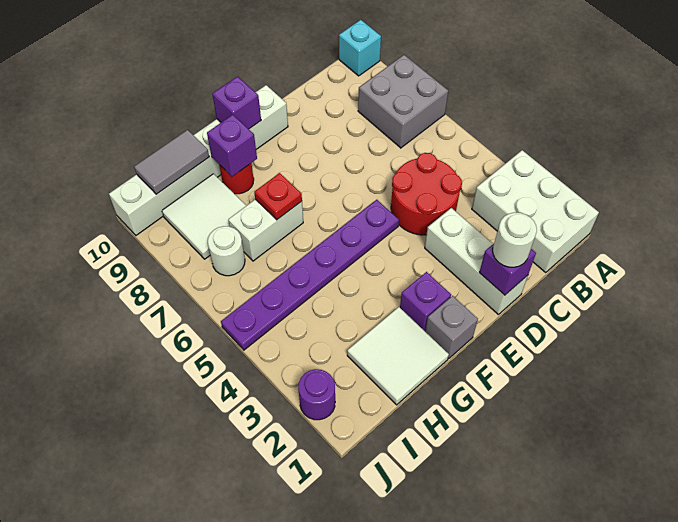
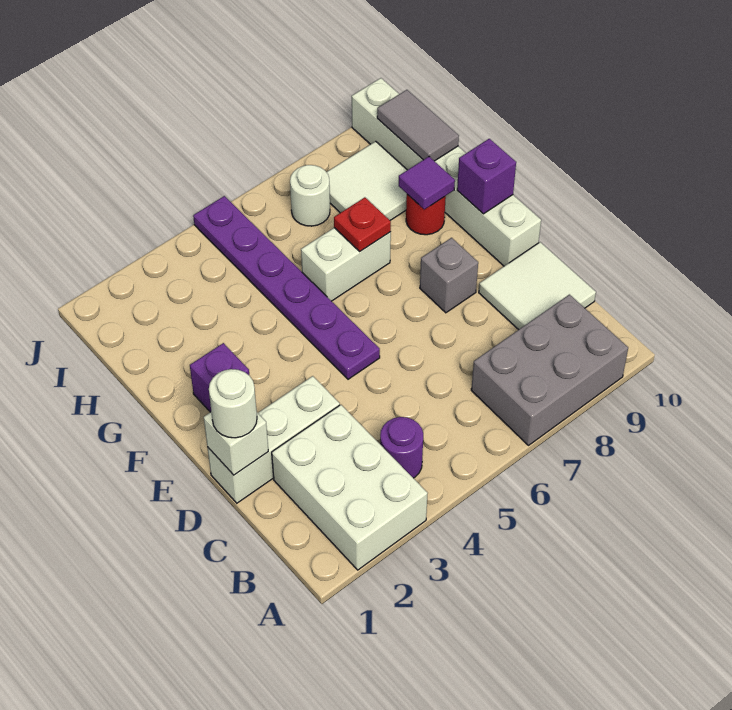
white 2x3 brick [472,150,599,273] -> white 2x3 brick turned to [272,405,428,570]
grey 2x2 brick [358,55,448,148] -> grey 2x3 brick [471,295,628,445]
cyan 1x1 brick [339,20,381,76] -> none
red 2x2 round brick [391,153,462,235] -> none
purple 1x1 brick [479,244,536,295] -> white 1x1 brick [204,412,268,475]
grey 1x1 brick [425,296,478,359] -> grey 1x1 brick moved to [420,238,478,313]
white 2x2 tile [347,307,449,405] -> white 2x2 tile moved to [479,242,596,330]
white 1x2 brick [228,199,303,261] -> white 1x2 brick turned to [301,228,391,301]
purple 1x1 brick [207,115,257,176] -> purple 1x1 tile [399,157,455,209]
purple 1x1 round brick [298,369,335,420] -> purple 1x1 round brick moved to [380,417,423,478]

